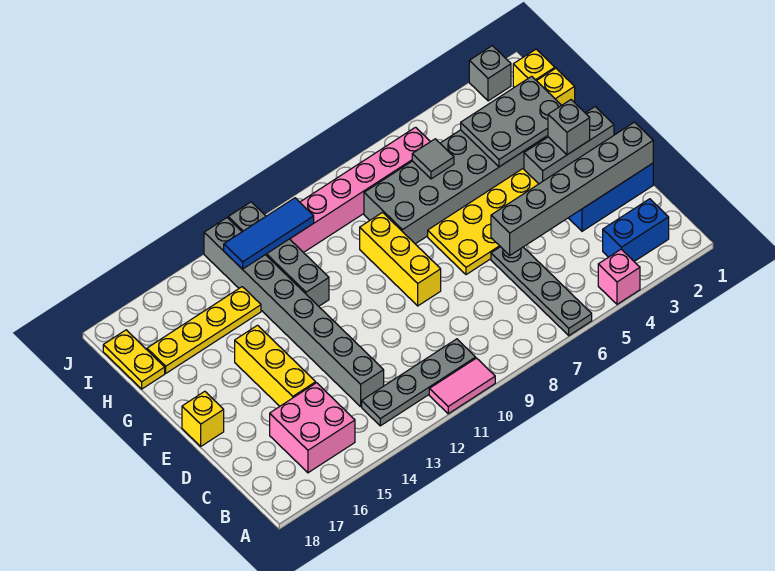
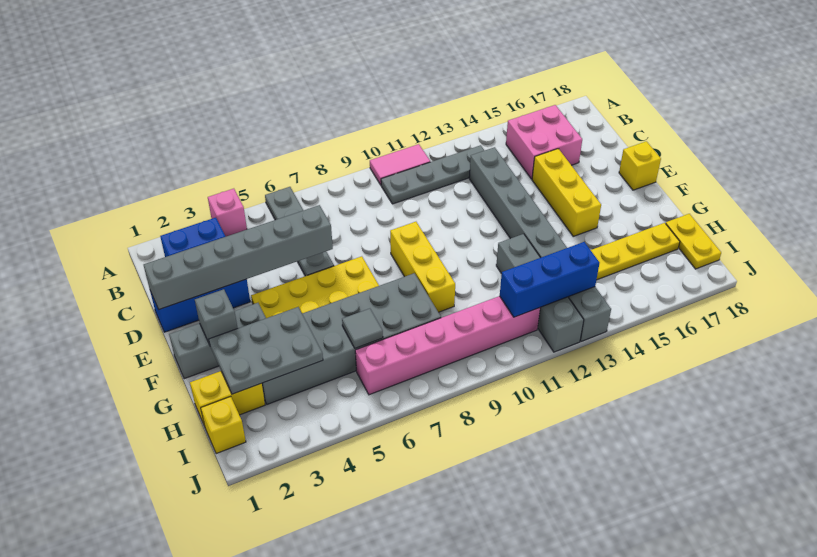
blue 1x3 tile [224,198,314,269] -> blue 1x3 brick [500,242,599,317]
grey 1x1 brick [469,46,511,101] -> none

